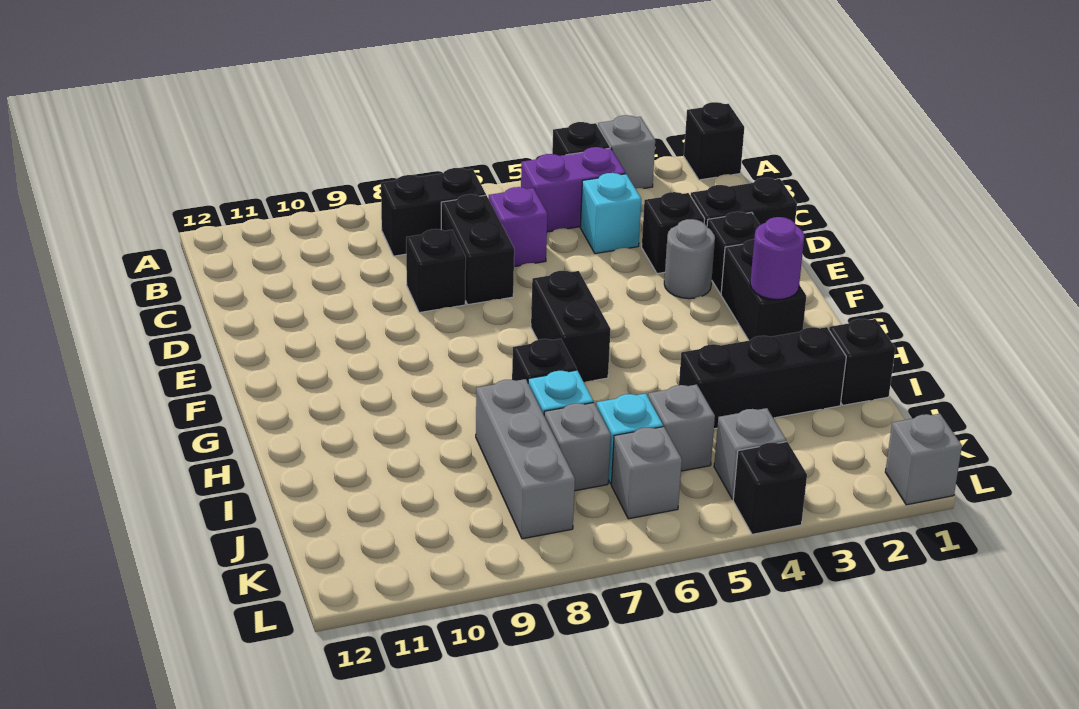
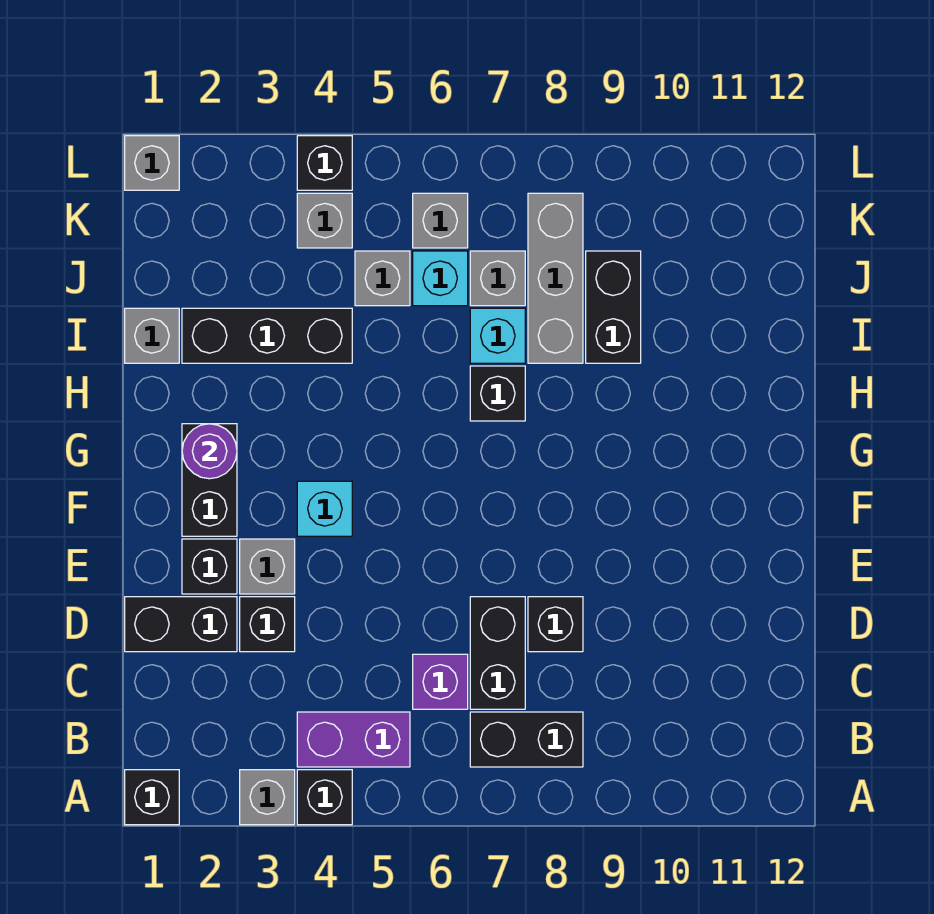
cyan 1x1 brick [580,173,641,254] -> cyan 1x1 brick moved to [297,481,352,536]
grey 1x1 round brick [664,219,715,299] -> grey 1x1 brick [240,539,295,594]
black 1x2 brick [531,271,611,382] -> black 1x2 brick moved to [586,251,641,363]
black 1x1 brick [829,319,895,405] -> grey 1x1 brick [125,308,179,363]

